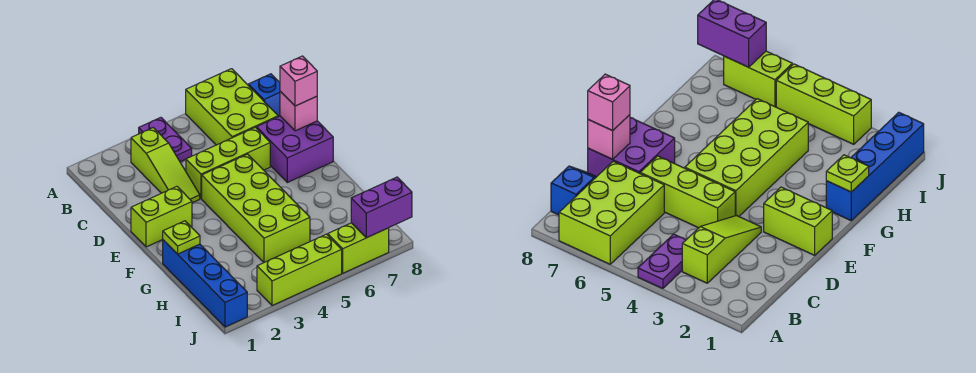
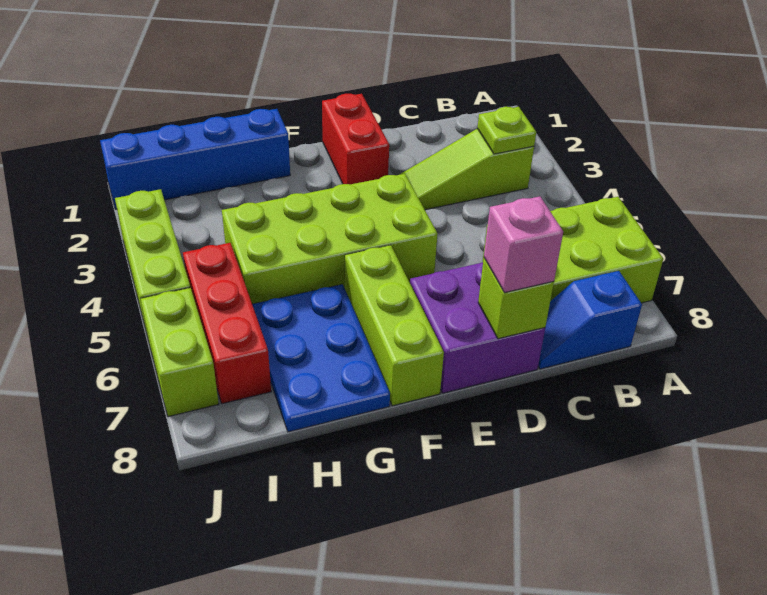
purple 1x2 plate [139,118,192,162] -> none
lime 1x3 brick [186,127,270,199] -> lime 1x3 brick moved to [345,245,444,406]
pink 1x1 brick [280,91,317,131] -> lime 1x1 brick [478,258,554,339]
lime 1x2 brick [131,186,192,247] -> red 1x2 brick [322,94,389,185]
lime 1x1 plate [163,221,200,254] -> lime 1x1 plate moved to [477,107,536,154]
none -> blue 2x3 plate [252,284,390,432]
none -> red 1x3 brick [183,243,271,404]
purple 1x2 brick [351,177,412,238] -> none

